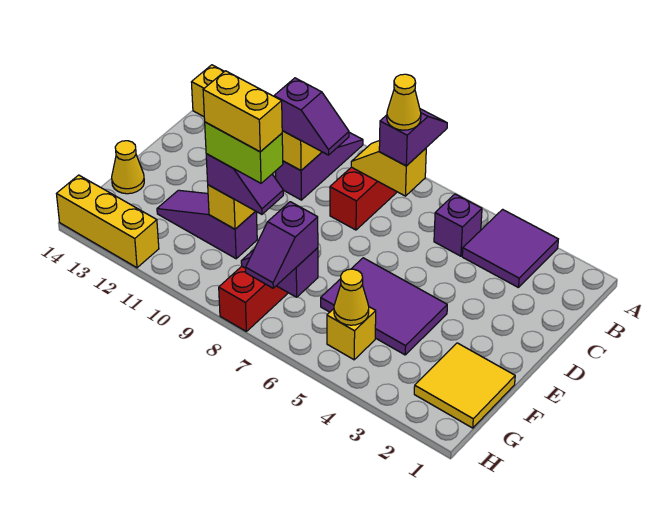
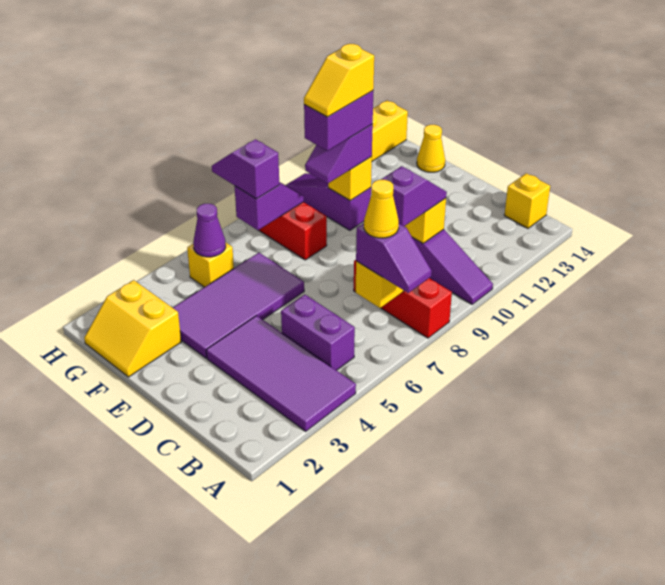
purple 2x2 tile [462,209,558,288] -> purple 2x4 tile [206,316,356,431]
purple 1x1 brick [434,194,482,256] -> purple 1x2 brick [281,295,355,370]
purple 1x2 slope [274,78,349,155] -> purple 1x2 slope turned to [381,166,447,226]
purple 2x3 tile [321,258,447,355] -> purple 2x4 tile [173,253,304,358]
yellow 2x2 tile [414,343,515,428] -> yellow 2x2 slope [84,280,181,377]
lime 1x2 brick [205,122,283,183] -> purple 1x2 brick [304,91,373,151]
yellow 1x2 brick [203,71,282,152] -> yellow 1x2 slope [304,44,374,117]
purple 1x3 slope [157,190,257,259] -> purple 1x3 slope turned to [286,173,371,230]
yellow 1x1 cone [334,269,369,325] -> purple 1x1 cone [193,204,226,257]

